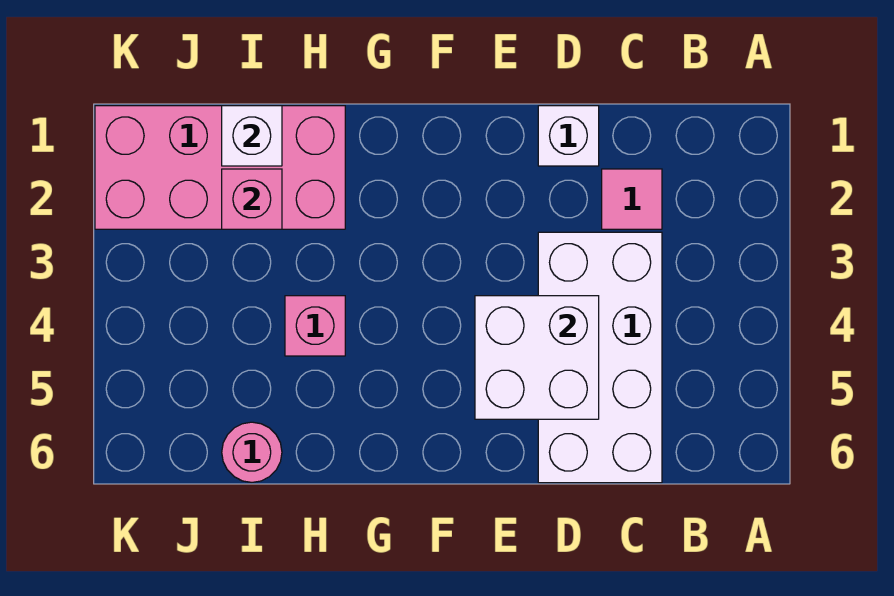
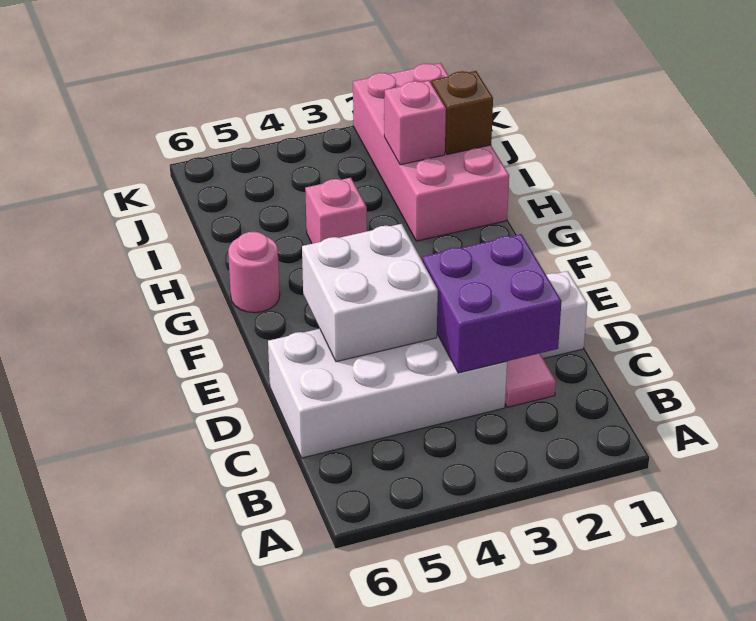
none -> purple 2x2 brick [422,234,562,373]
white 1x1 brick [222,106,282,166] -> brown 1x1 brick [432,71,493,155]
pink 1x1 round brick [222,422,282,482] -> pink 1x1 round brick moved to [228,232,280,313]

